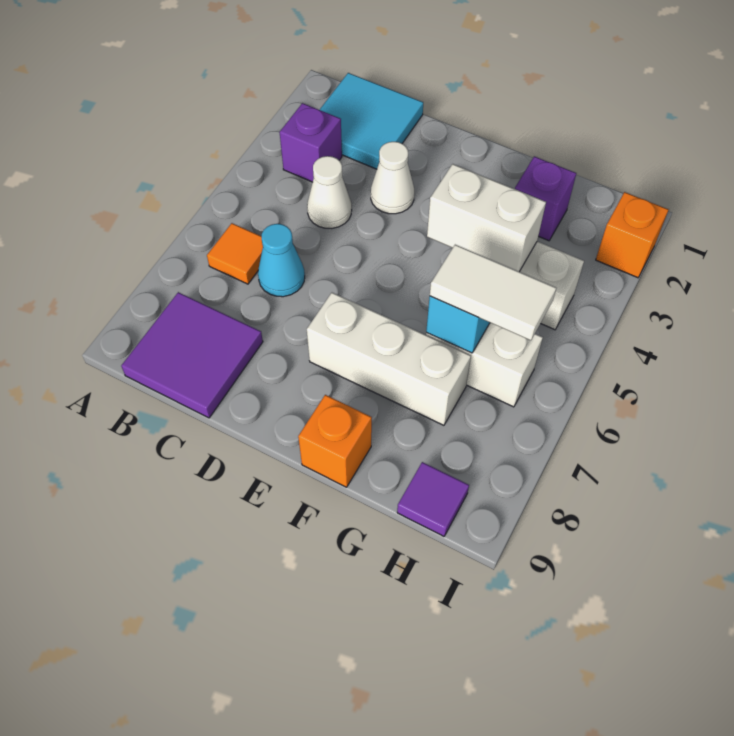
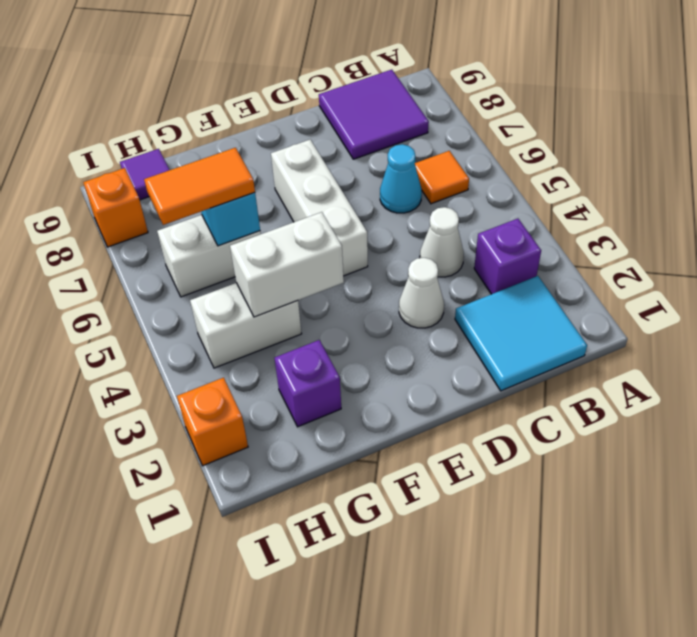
white 1x3 brick [307,293,471,425] -> white 1x3 brick turned to [271,140,368,276]
orange 1x1 brick [298,395,372,487] -> orange 1x1 brick moved to [83,168,148,247]
white 1x2 tile [430,245,556,340] -> orange 1x2 tile [144,148,255,225]

